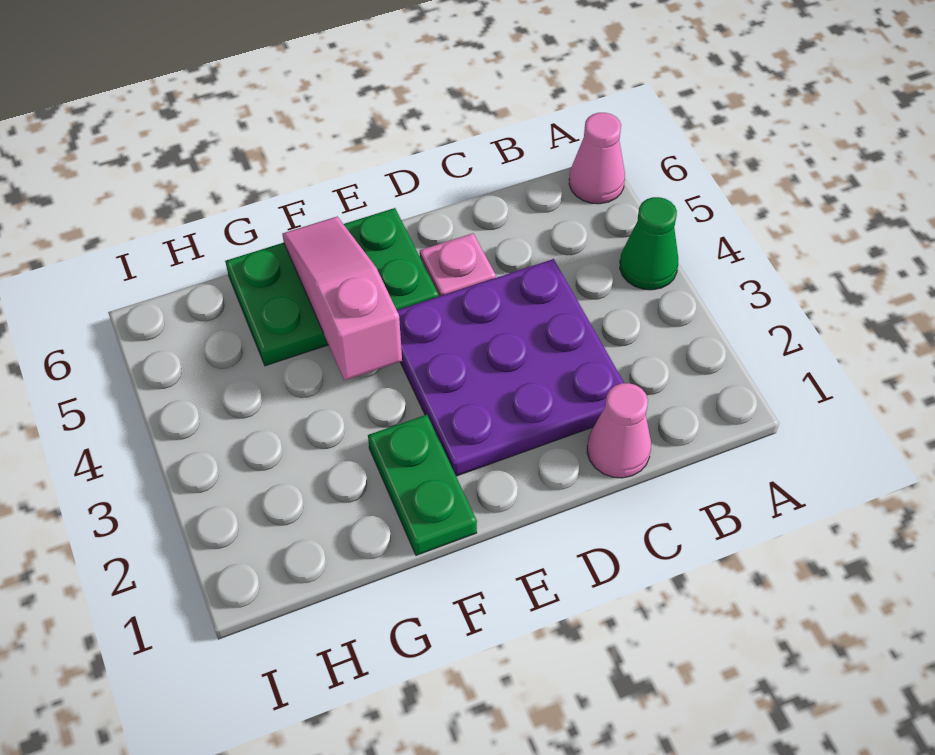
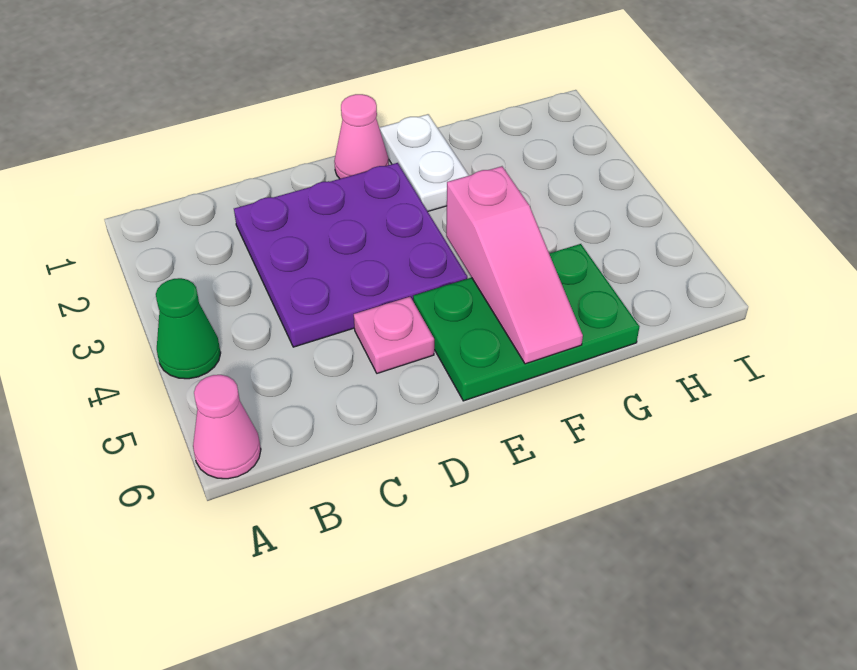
pink 1x1 cone [587,383,651,478] -> pink 1x1 cone moved to [334,94,389,179]
green 1x2 plate [368,415,477,555] -> white 1x2 plate [379,114,469,211]

